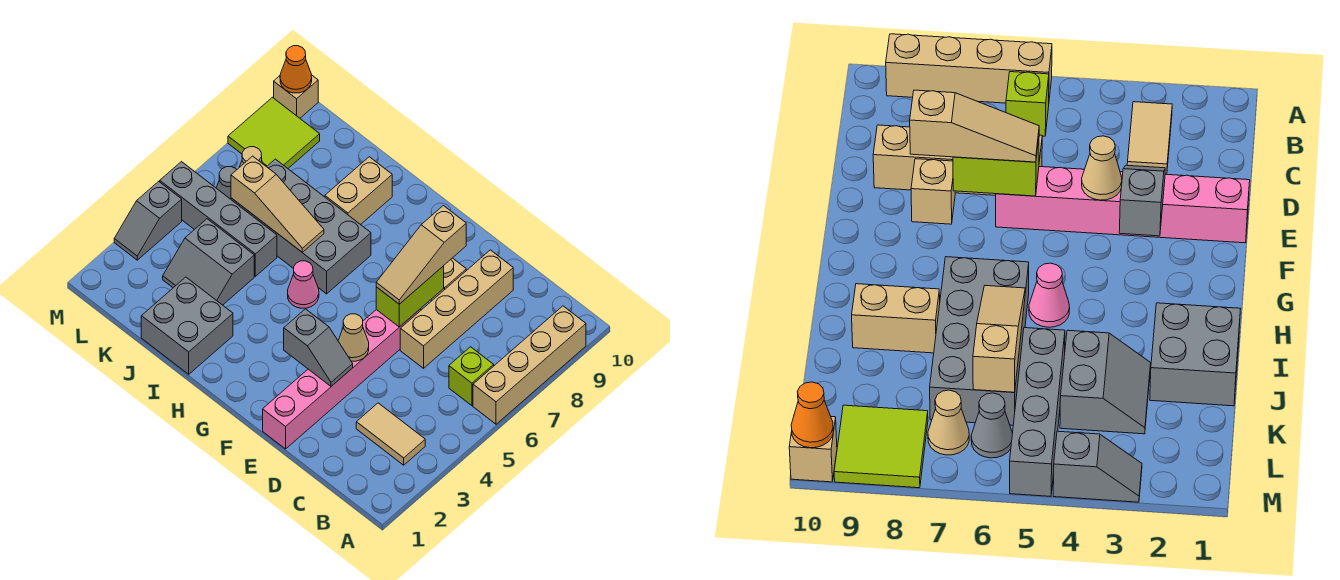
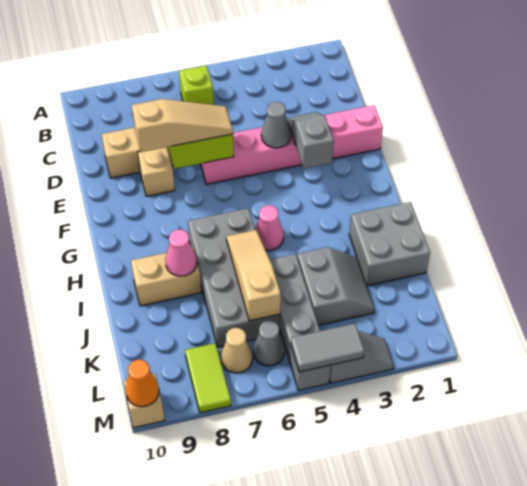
tan 1x4 brick [473,306,586,424] -> none
tan 1x2 tile [356,403,425,465] -> none
tan 1x1 cone [338,314,369,361] -> grey 1x1 cone [261,102,291,148]
none -> pink 1x1 cone [165,230,197,276]
lime 2x2 tile [228,97,320,168] -> lime 1x2 tile [185,343,231,413]
none -> grey 1x2 tile [291,324,365,372]

